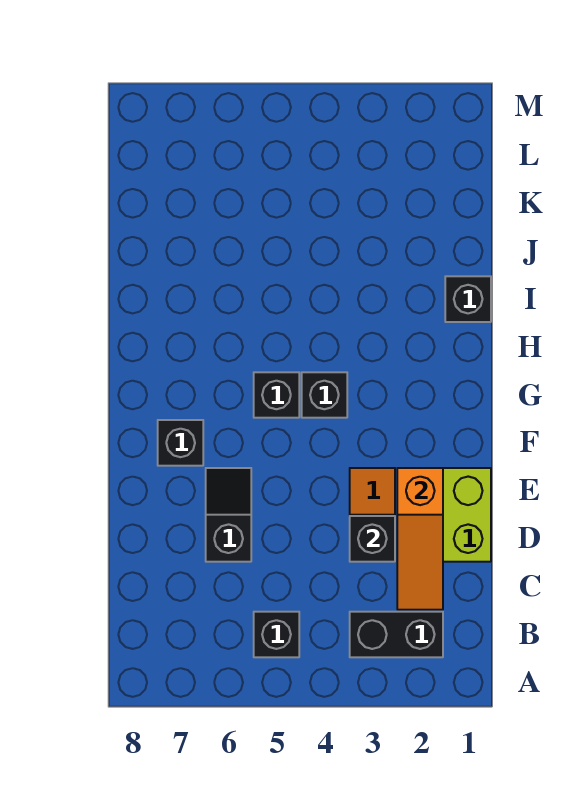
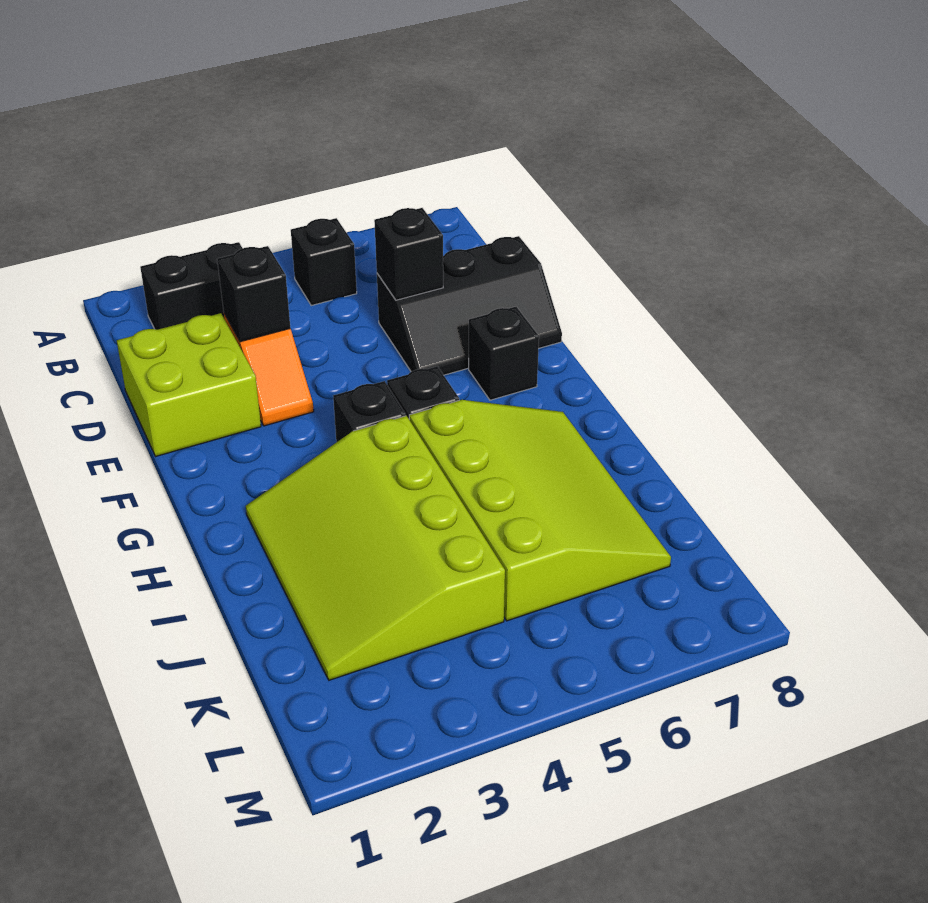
orange 1x3 slope [397,468,443,610] -> none
black 1x2 slope [206,468,251,562] -> black 2x3 slope [377,236,562,375]
none -> lime 3x4 slope [246,416,505,680]
none -> lime 3x4 slope [409,400,671,621]
black 1x1 brick [445,276,491,322] -> black 1x1 brick moved to [374,208,443,300]

